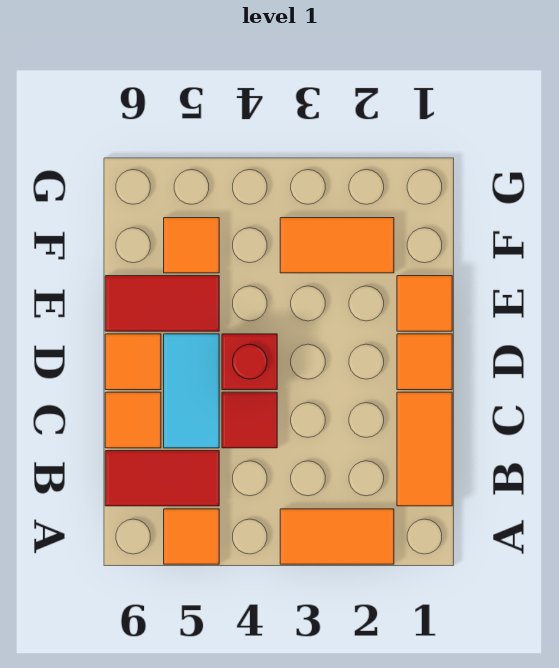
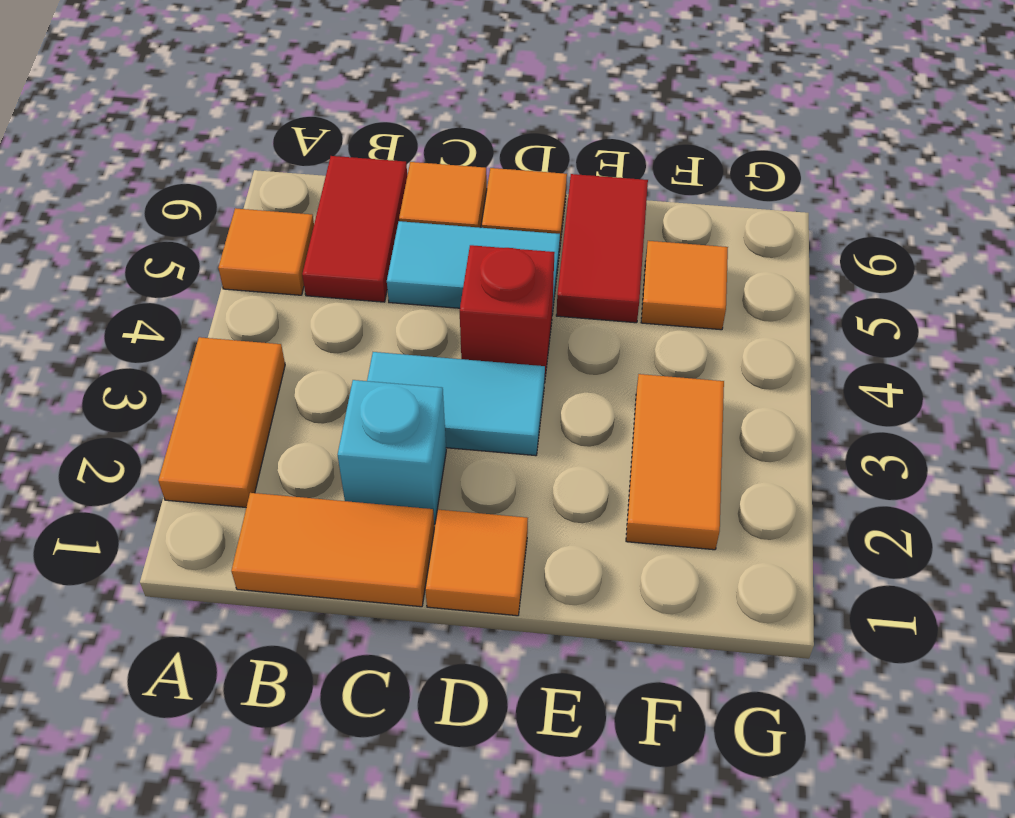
none -> cyan 1x1 brick [338,380,446,524]
none -> cyan 1x2 tile [367,352,545,456]
red 1x1 tile [222,392,277,448] -> none
orange 1x1 tile [397,276,452,331] -> none

